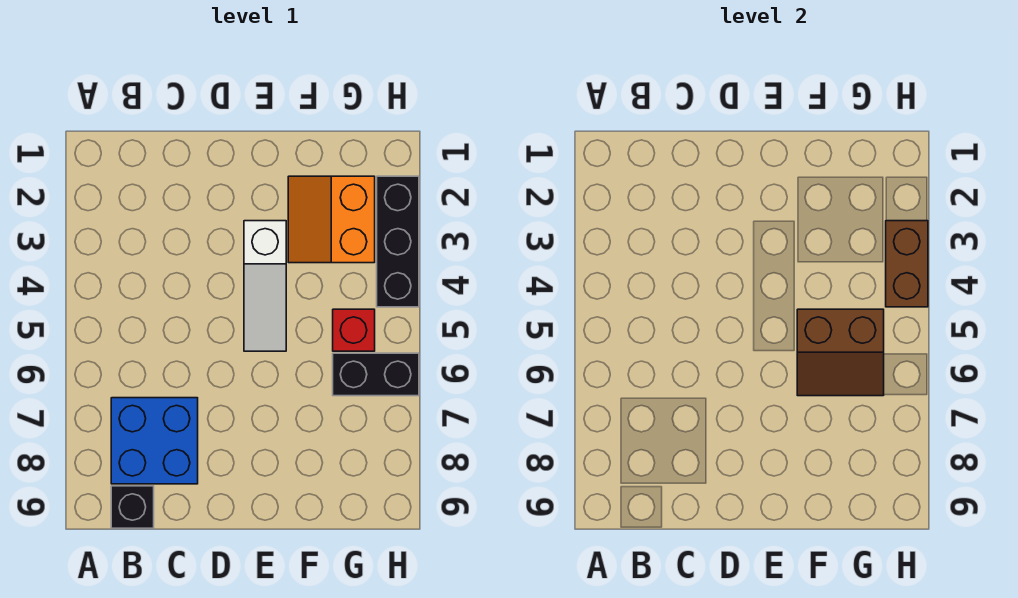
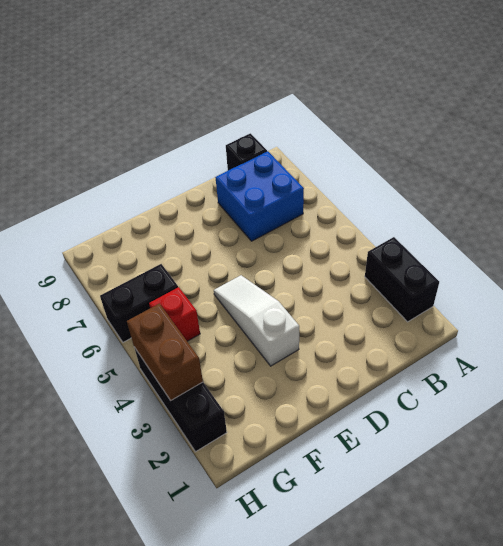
none -> black 1x2 brick [365,237,439,322]
orange 2x2 slope [288,176,375,263] -> none
brown 2x2 slope [797,309,884,396] -> none

